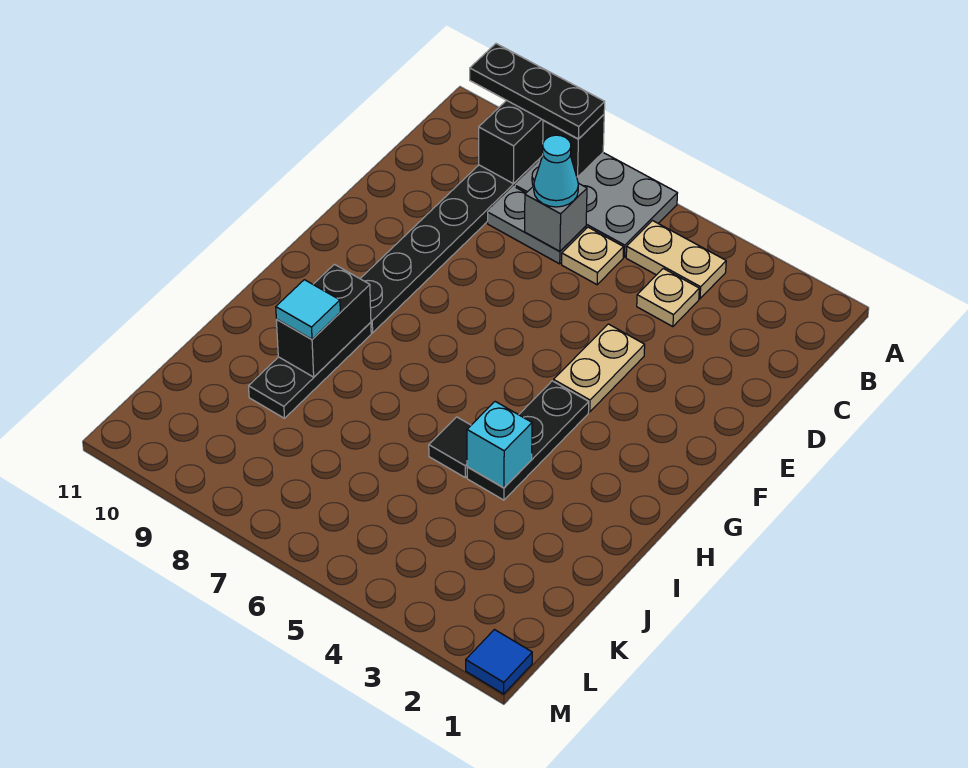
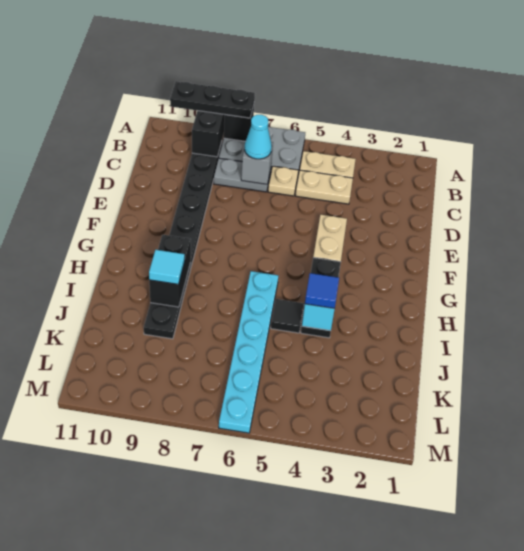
tan 1x1 plate [637,268,699,327] -> tan 1x2 plate [296,170,353,204]
none -> cyan 1x6 plate [219,271,278,433]
blue 1x1 tile [466,630,532,694] -> blue 1x1 tile moved to [305,273,339,308]

